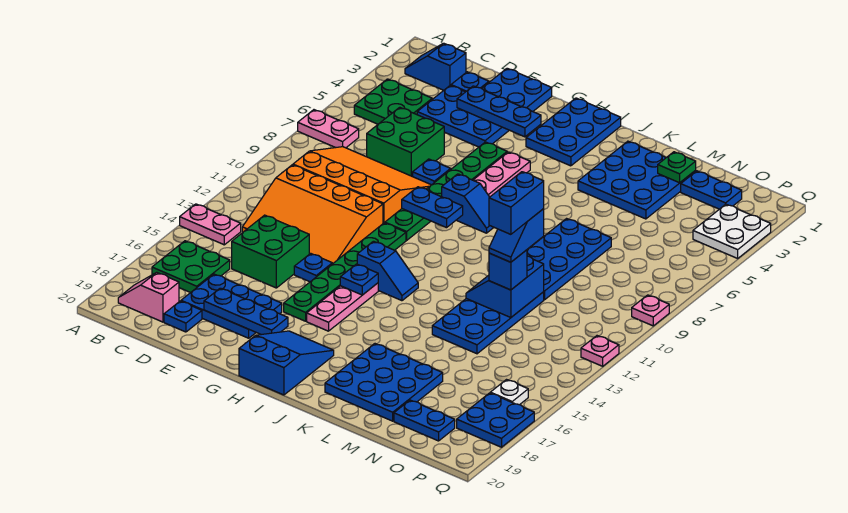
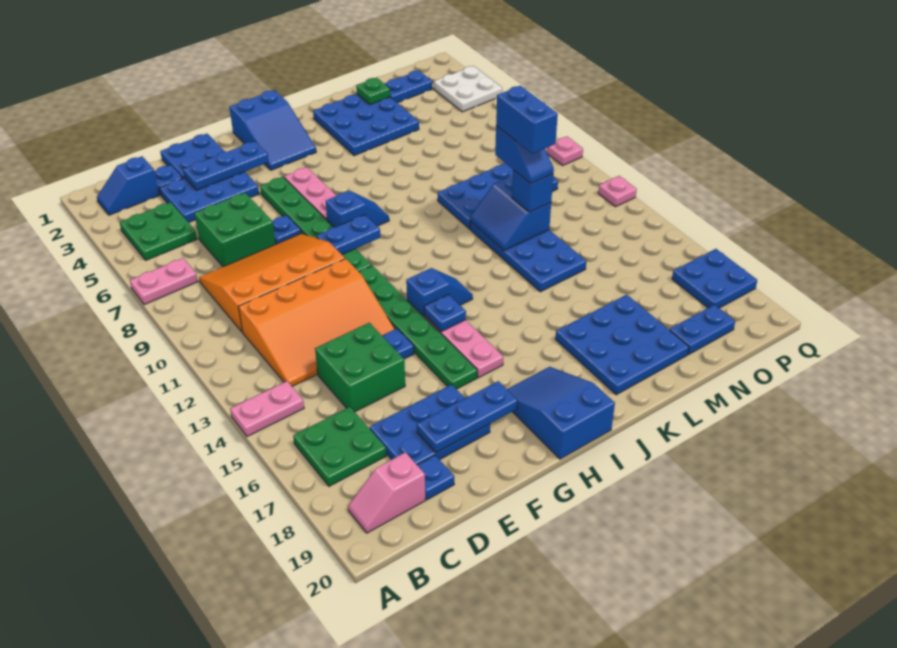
blue 2x3 plate [526,98,621,166] -> blue 2x3 slope [229,90,316,170]
blue 2x4 plate [527,219,611,300] -> blue 2x4 plate turned to [438,163,558,229]
white 1x1 plate [490,380,528,405] -> none

